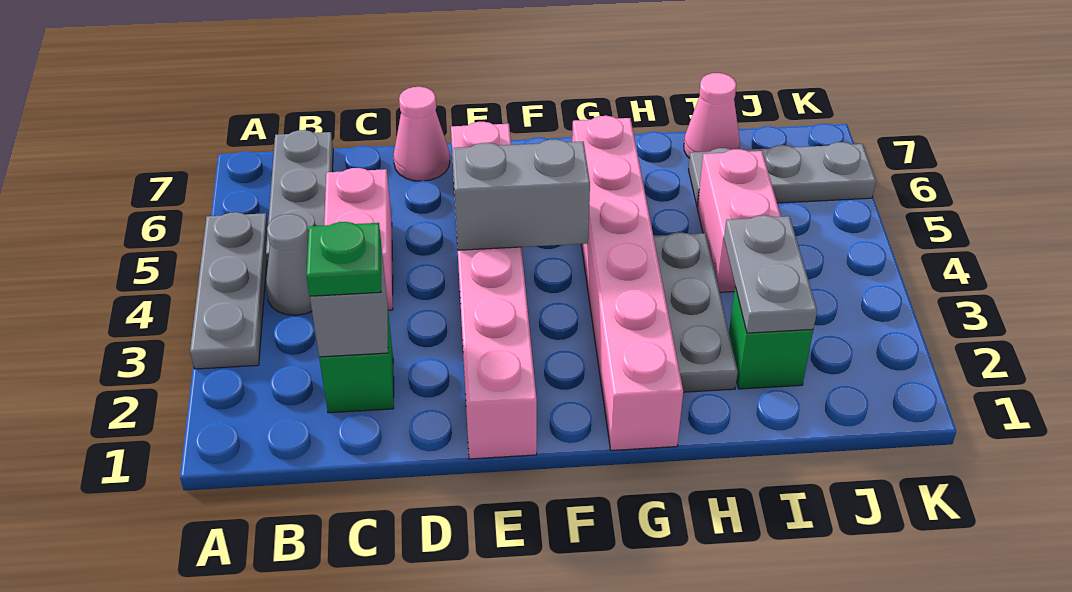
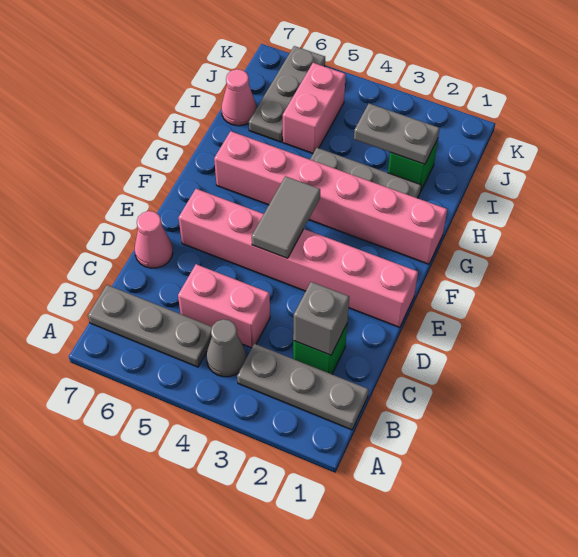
grey 1x3 plate [190,212,268,369] -> grey 1x3 plate moved to [237,344,369,430]
green 1x1 plate [306,222,381,296] -> none
grey 1x2 brick [452,139,590,250] -> grey 1x2 tile [252,176,320,258]
pink 1x2 brick [697,149,781,292] -> pink 1x2 brick turned to [283,63,346,153]

